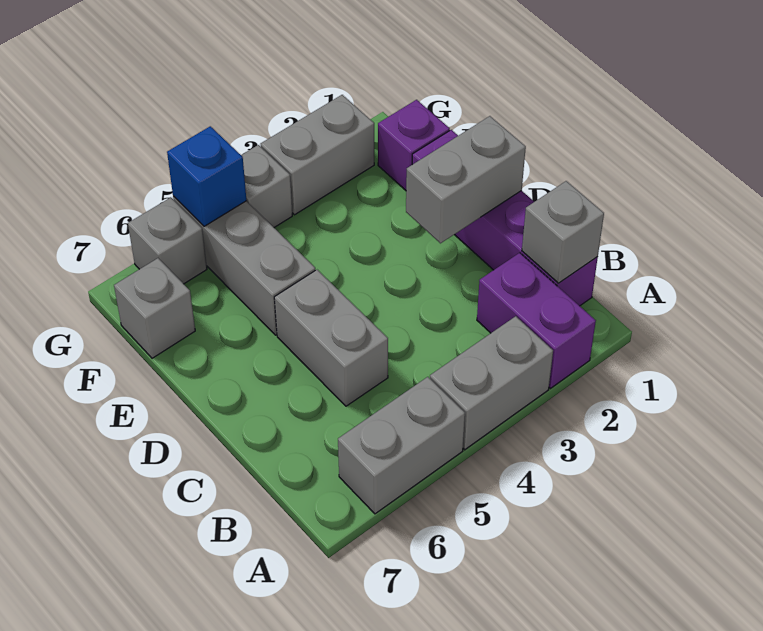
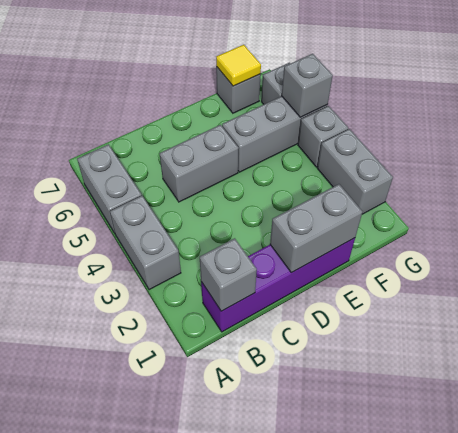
purple 1x2 brick [477,253,596,388] -> none
grey 1x2 brick [406,116,526,243] -> grey 1x2 brick turned to [270,184,363,273]
purple 1x1 brick [378,100,450,190] -> none
none -> yellow 1x1 tile [216,45,261,86]
blue 1x1 brick [167,126,246,226] -> grey 1x1 brick [282,54,333,117]

